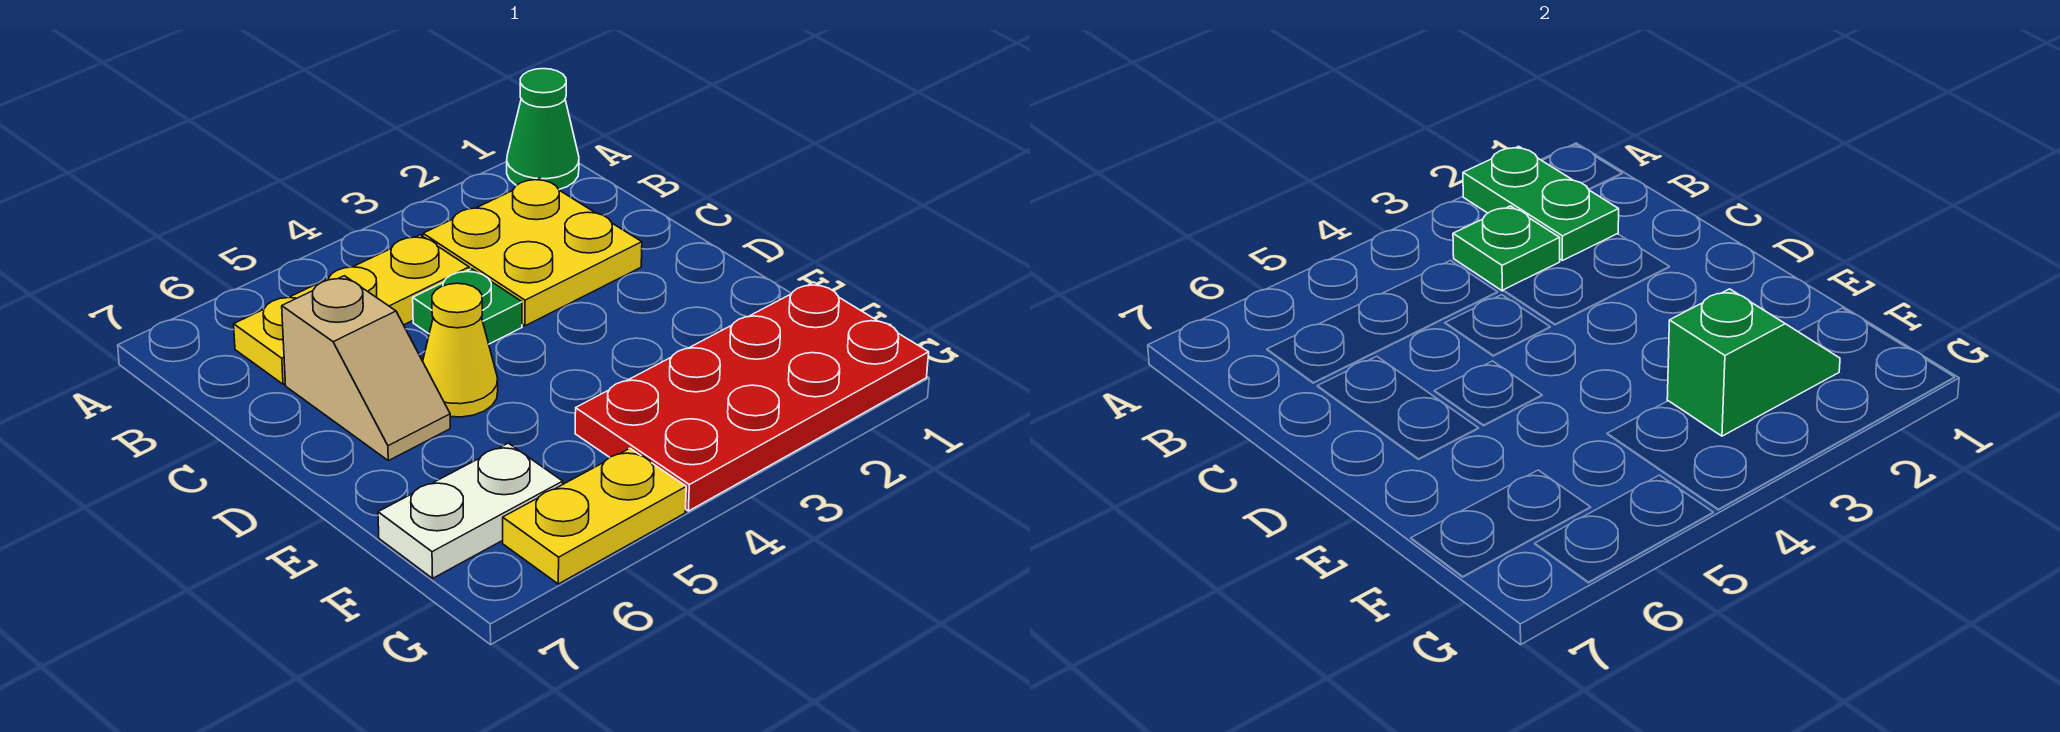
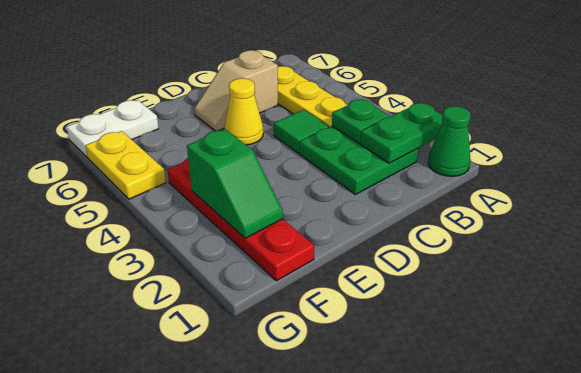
yellow 2x2 plate [423,178,642,326] -> green 2x2 plate [300,126,418,195]
green 1x1 plate [413,269,522,344] -> green 1x1 tile [274,110,329,153]
red 2x4 plate [575,282,929,511] -> red 1x4 plate [167,158,314,281]
white 1x2 plate [378,443,563,578] -> white 1x2 plate turned to [67,100,159,158]

